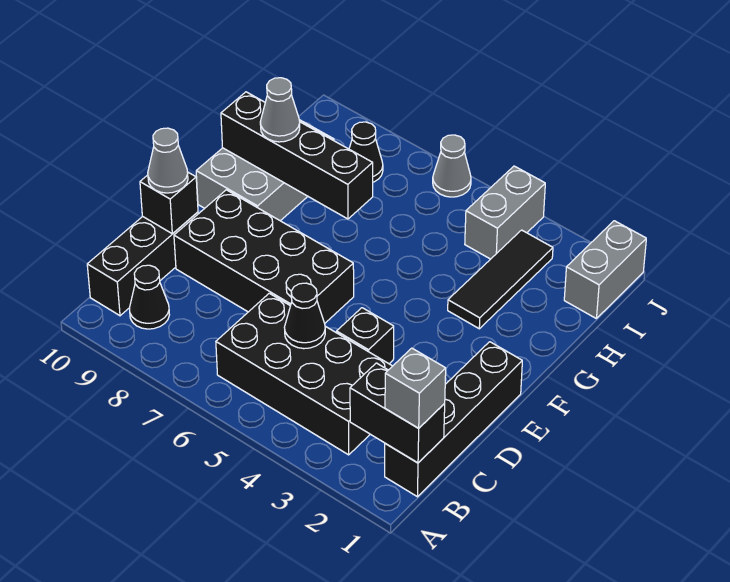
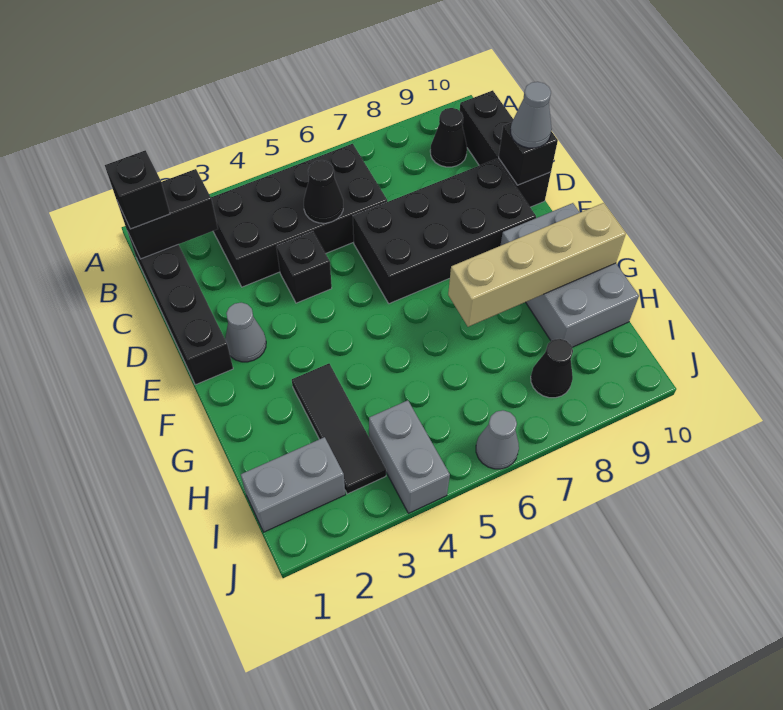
grey 1x1 brick [385,348,446,428] -> black 1x1 brick [105,150,170,229]
black 1x4 brick [221,92,373,219] -> tan 1x4 brick [448,203,626,327]
grey 1x1 cone [260,78,300,142] -> grey 1x1 cone moved to [225,303,266,362]
grey 1x2 brick [564,221,646,319] -> grey 1x2 brick turned to [241,437,345,532]

